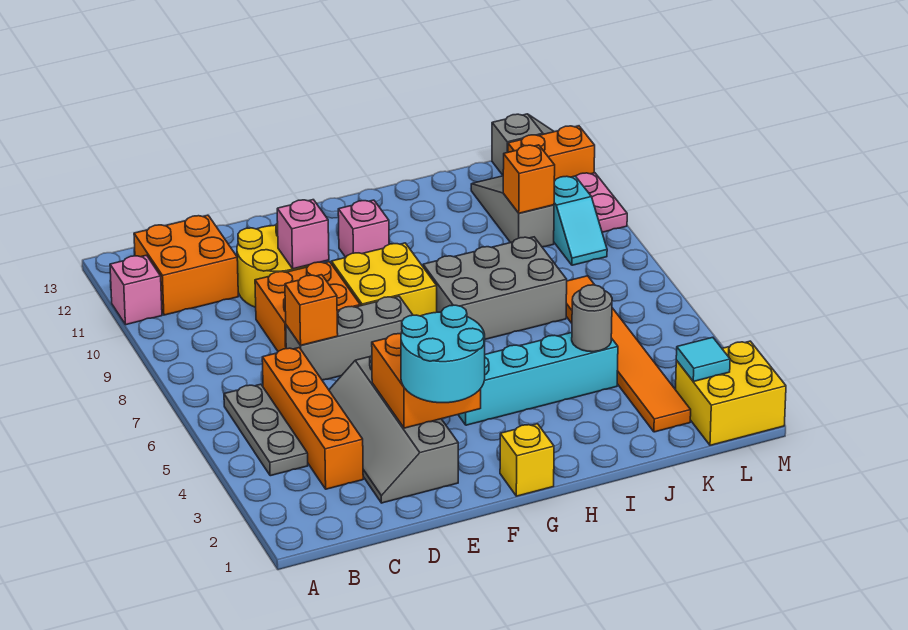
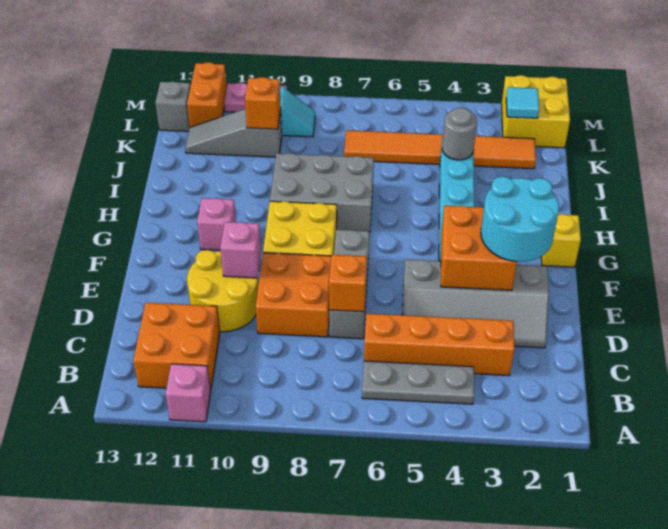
grey 2x3 brick [423,237,567,339] -> grey 2x3 brick turned to [270,153,374,232]

